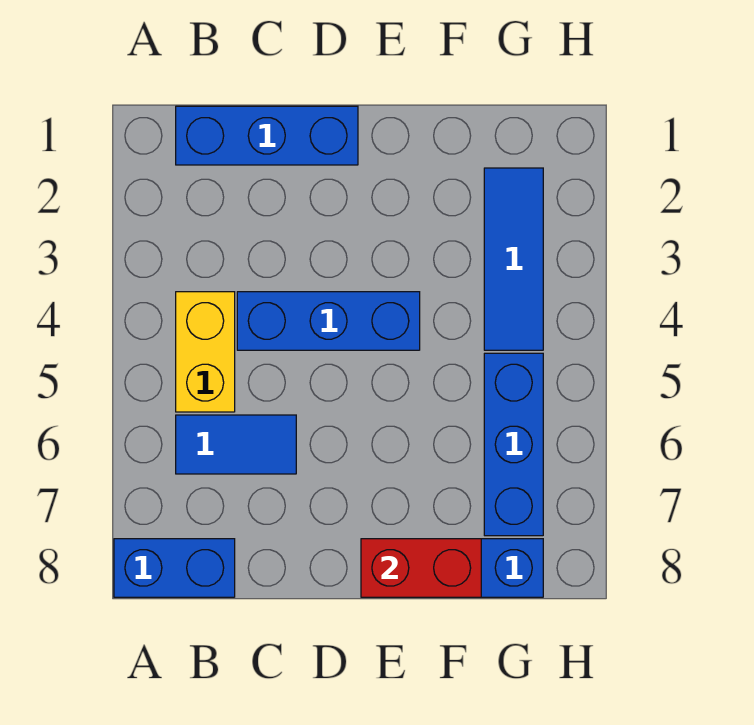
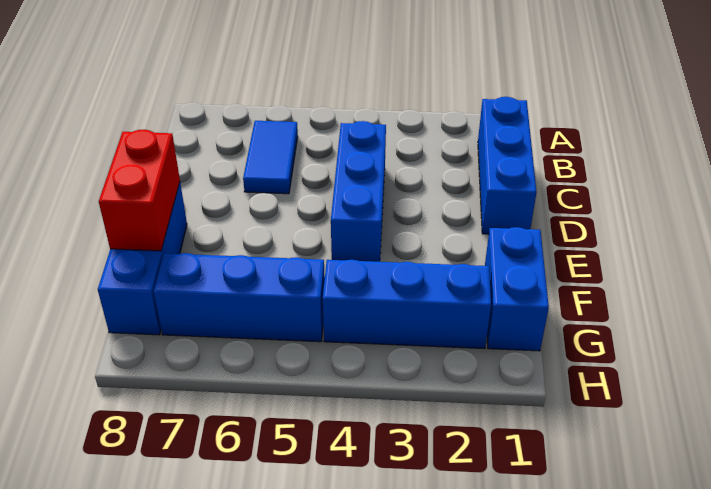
blue 1x2 brick [114,539,235,597] -> blue 1x2 brick moved to [485,227,549,351]
yellow 1x2 brick [176,292,235,412] -> none
blue 1x3 tile [484,168,543,350] -> blue 1x3 brick [323,260,491,349]

